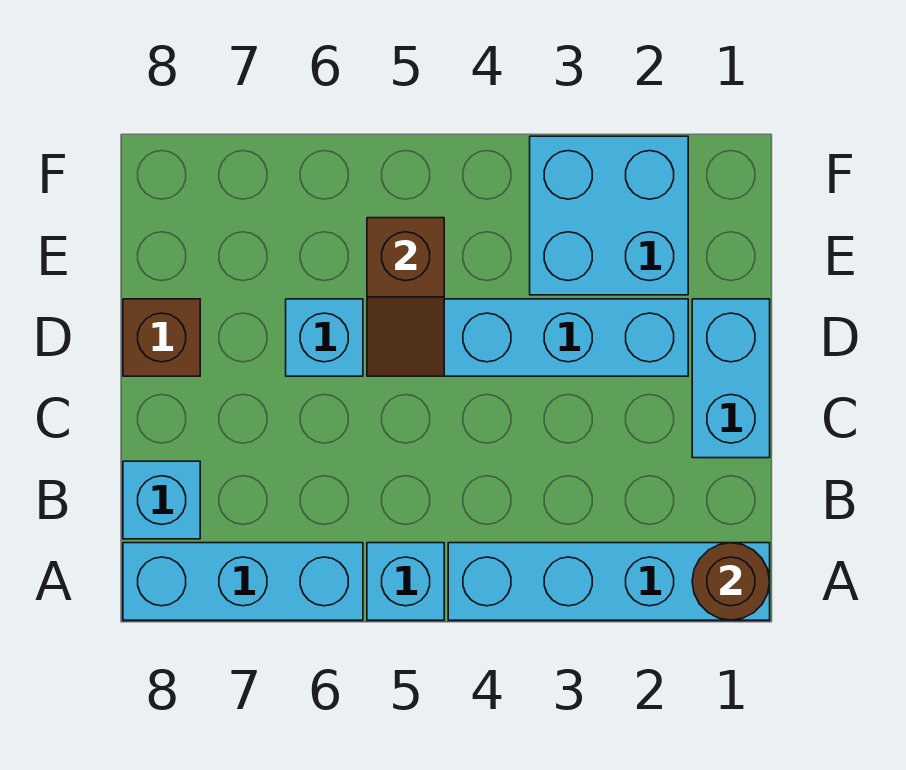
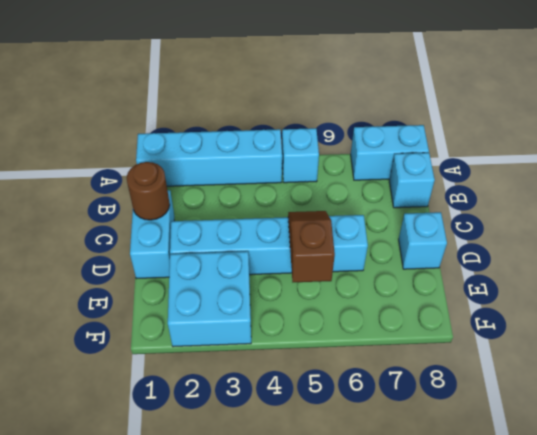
brown 1x1 round brick [692,543,770,620] -> brown 1x1 round brick moved to [127,162,170,220]
cyan 1x3 brick [123,543,363,620] -> cyan 1x2 brick [351,125,429,180]
brown 1x1 brick [123,299,200,376] -> cyan 1x1 brick [399,212,447,269]

